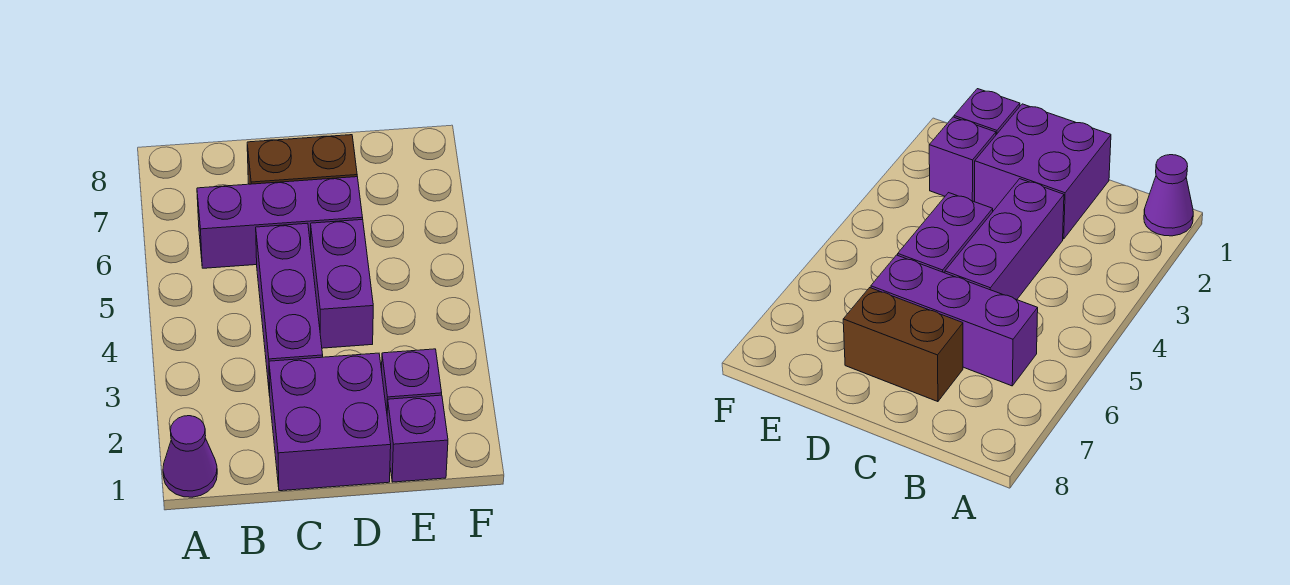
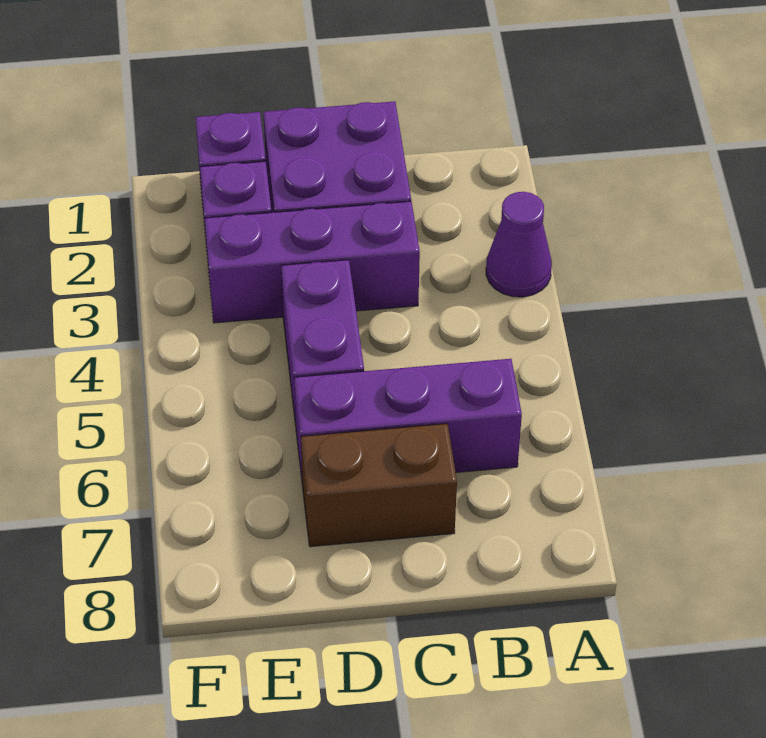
purple 1x1 cone [163,416,217,497] -> purple 1x1 cone moved to [486,192,552,297]
purple 1x3 brick [256,223,323,396] -> purple 1x3 brick turned to [205,201,420,323]

